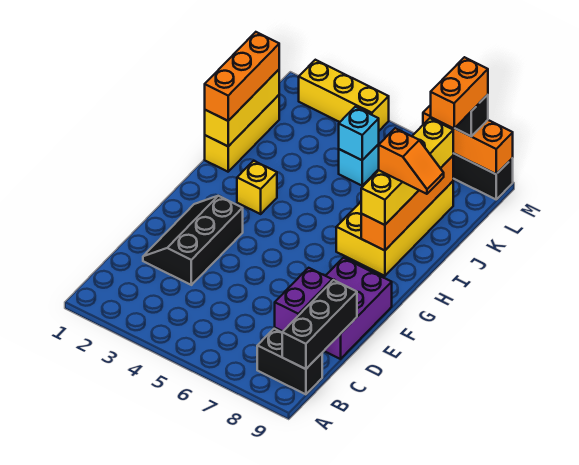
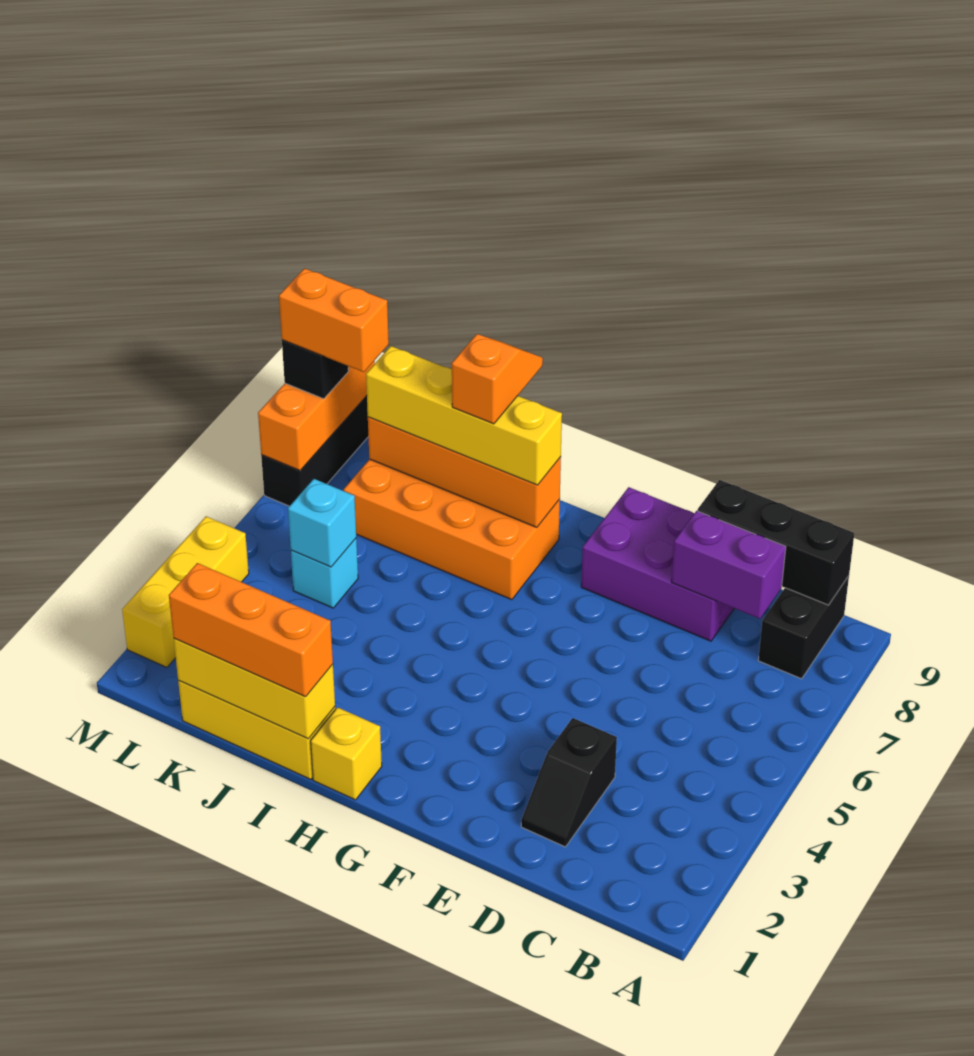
black 2x3 slope [143,196,243,285] -> black 1x2 slope [521,718,617,847]
yellow 1x1 brick [237,161,277,214] -> yellow 1x1 brick moved to [311,707,382,800]
yellow 2x4 brick [336,181,453,276] -> orange 2x4 brick [344,459,560,600]

